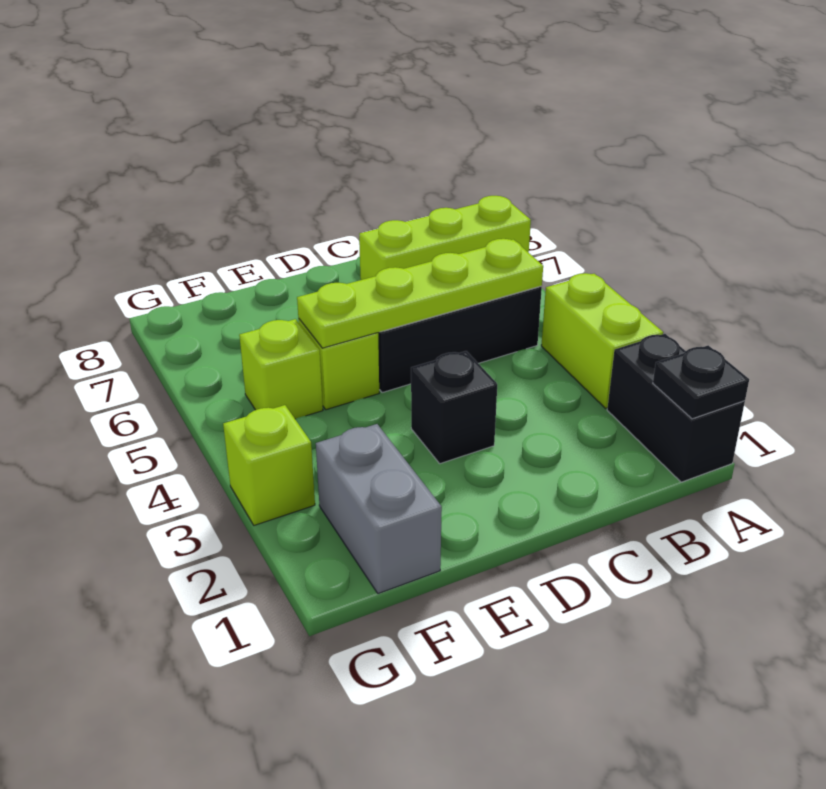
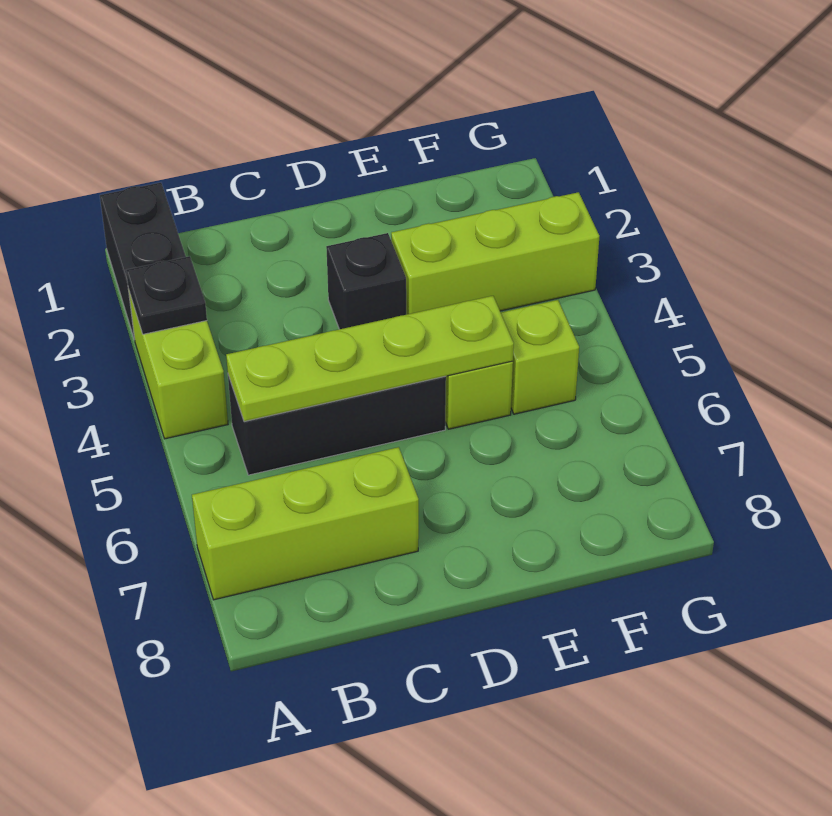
black 1x1 plate [653,345,749,419] -> black 1x1 plate moved to [126,256,207,334]
grey 1x2 brick [316,424,442,594] -> none
lime 1x1 brick [223,405,315,525] -> lime 1x3 brick [391,192,599,315]

